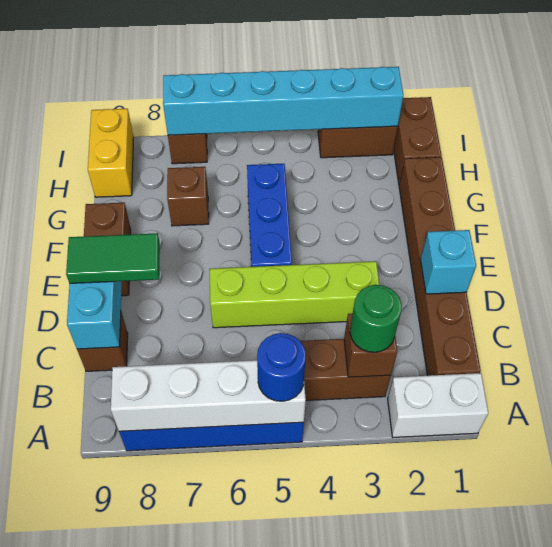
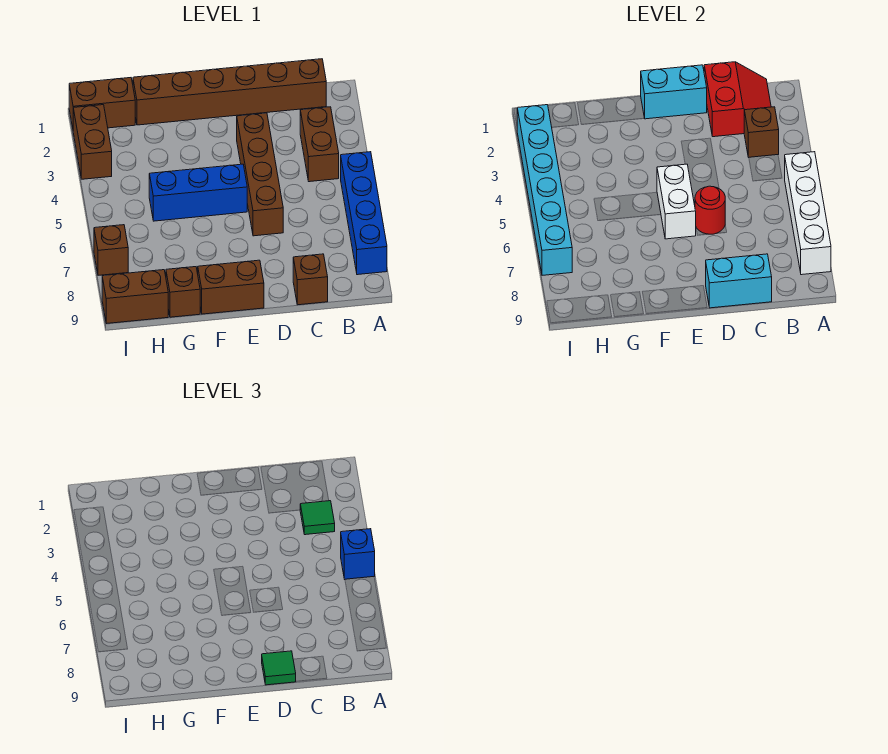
white 1x2 brick [388,373,488,437] -> white 1x2 brick moved to [657,164,696,239]
blue 1x1 round brick [257,333,306,401] -> blue 1x1 brick [341,529,375,579]
none -> red 2x2 slope [704,62,771,137]
green 1x1 round brick [350,285,402,352] -> green 1x1 tile [300,501,335,535]
cyan 1x1 brick [420,230,476,294] -> cyan 1x2 brick [641,65,707,119]
lime 1x4 brick [209,261,379,328] -> brown 1x4 brick [237,113,283,236]
none -> red 1x1 round brick [695,186,725,234]
green 1x2 tile [66,233,160,283] -> green 1x1 tile [262,651,296,685]
brown 1x1 brick [167,167,209,226] -> brown 1x1 brick moved to [166,267,200,317]
yellow 1x2 brick [88,109,134,197] -> brown 1x2 brick [102,270,168,324]

